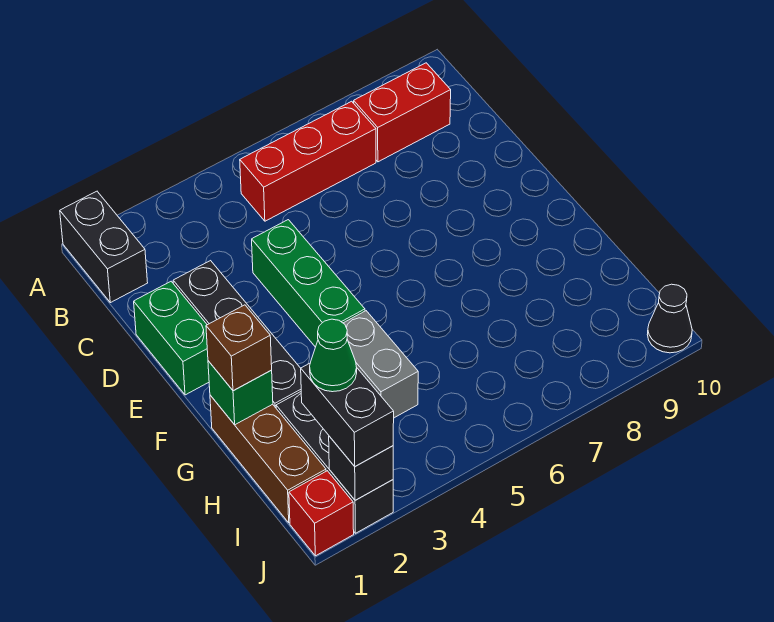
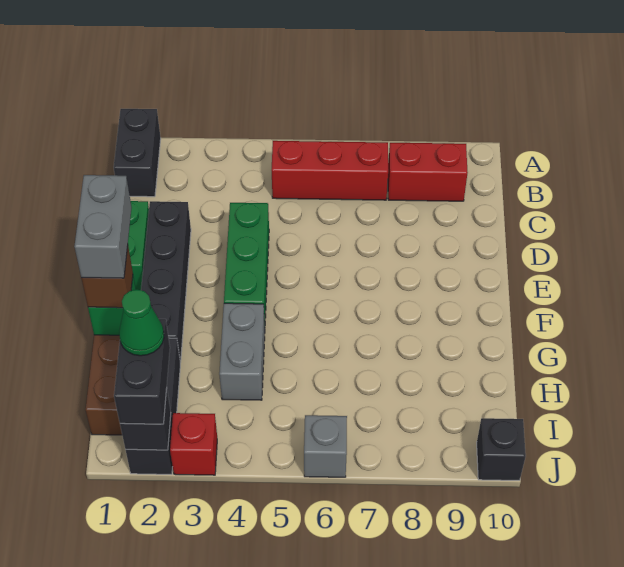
none -> grey 1x2 brick [74,175,132,278]
red 1x1 brick [289,471,354,556] -> red 1x1 brick moved to [170,413,217,475]
none -> grey 1x1 brick [304,415,347,477]
black 1x1 cone [647,284,692,353] -> black 1x1 brick [477,418,526,480]

